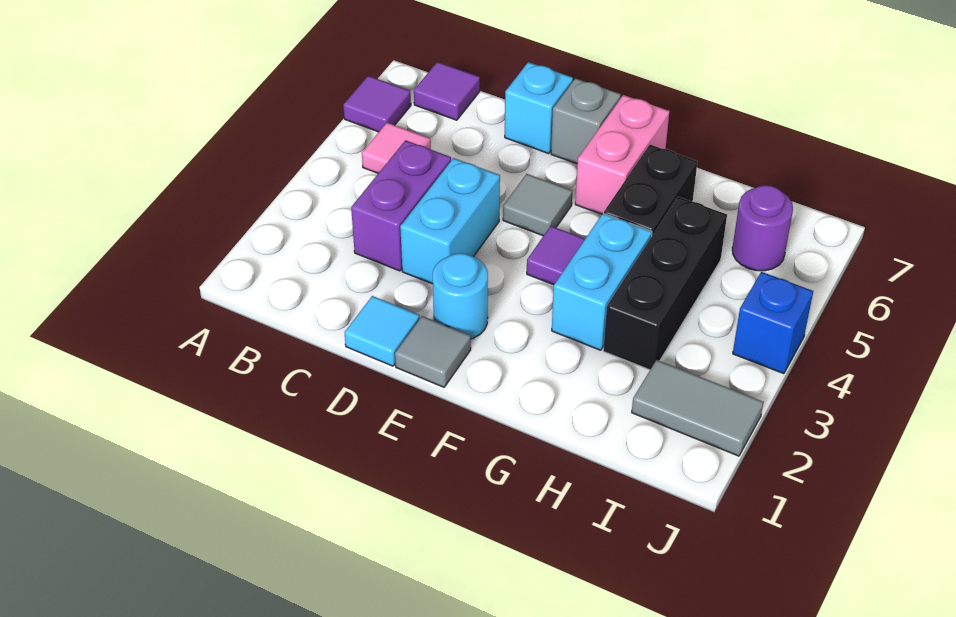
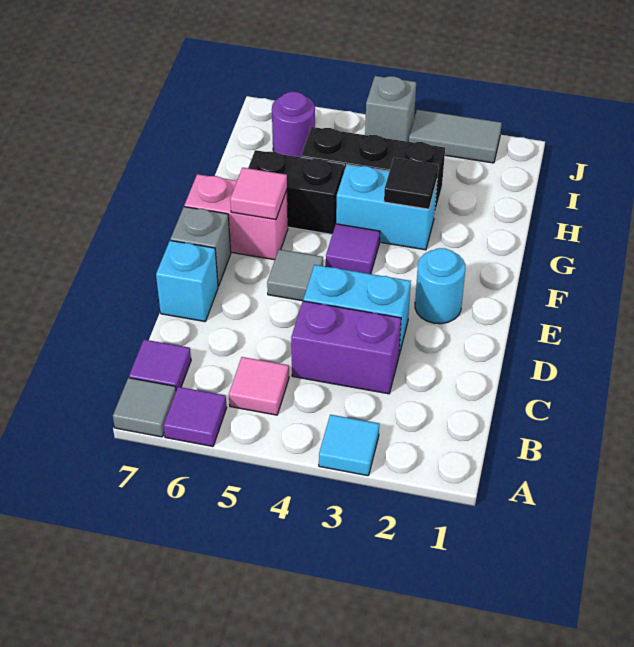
cyan 1x1 tile [344,296,420,366] -> cyan 1x1 tile moved to [319,415,379,476]
grey 1x1 tile [395,316,471,387] -> grey 1x1 tile moved to [113,378,176,437]
none -> pink 1x1 tile [230,168,287,220]
none -> black 1x1 tile [384,158,438,209]
grey 1x2 tile [632,360,763,456] -> grey 1x2 tile turned to [409,110,502,163]
blue 1x1 brick [733,272,813,374] -> grey 1x1 brick [365,76,416,142]

